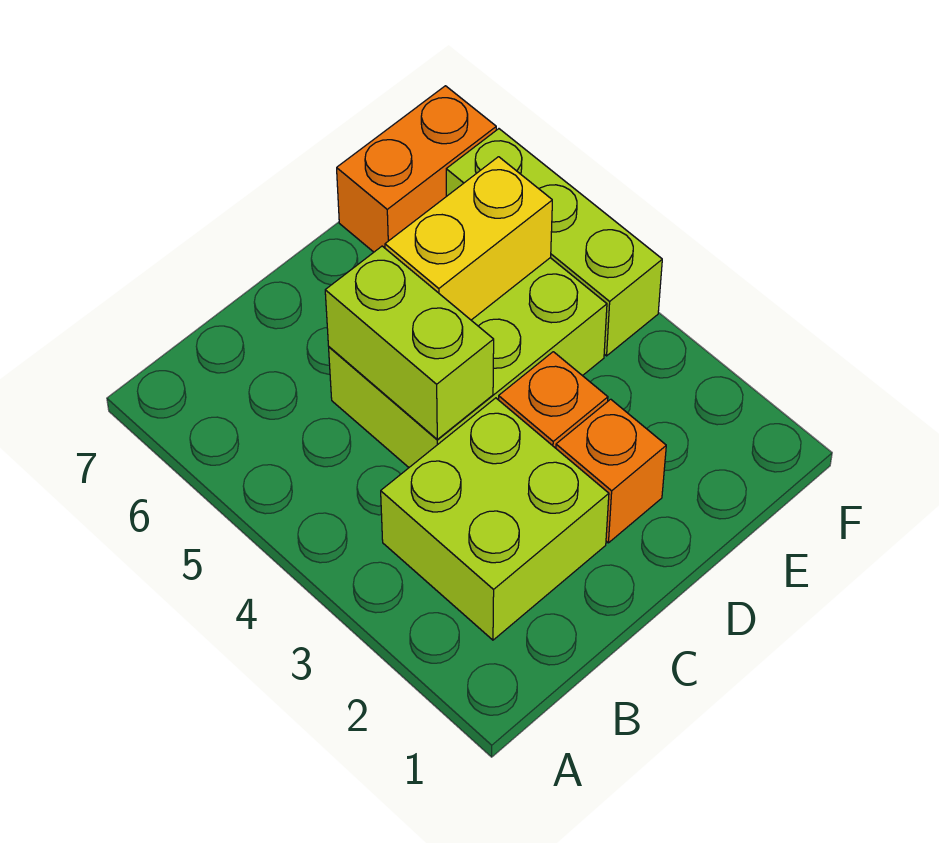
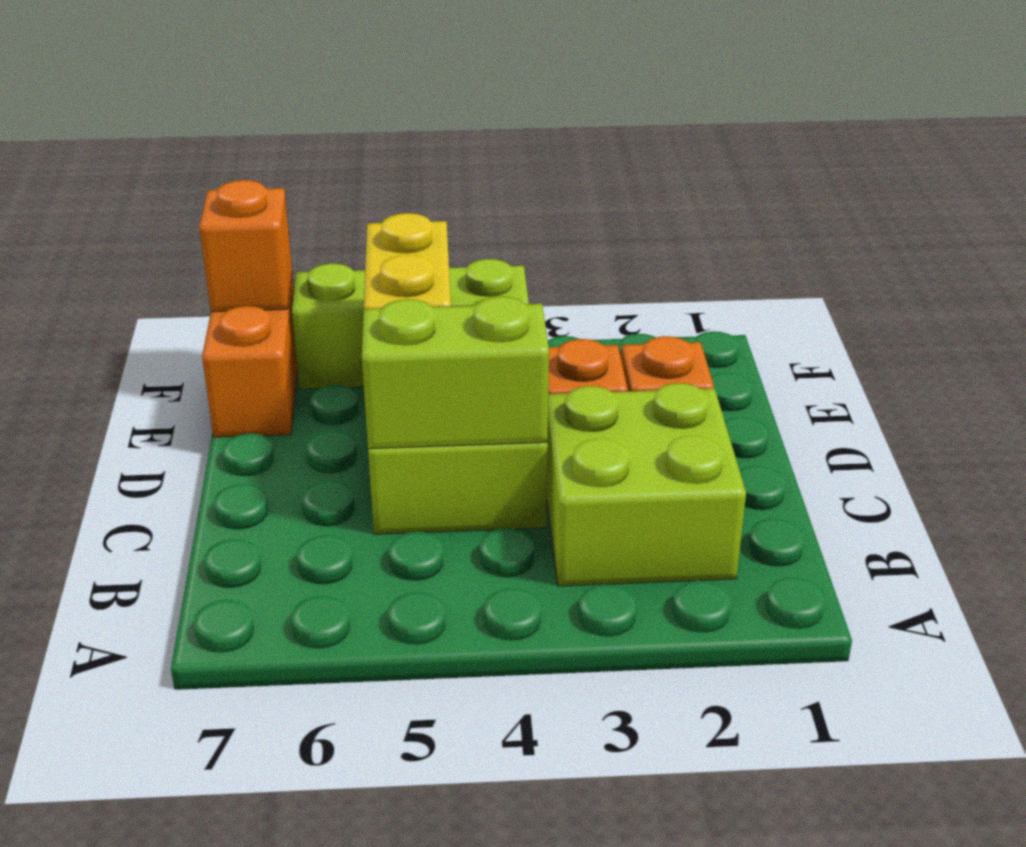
none -> orange 1x1 brick [199,180,292,312]

